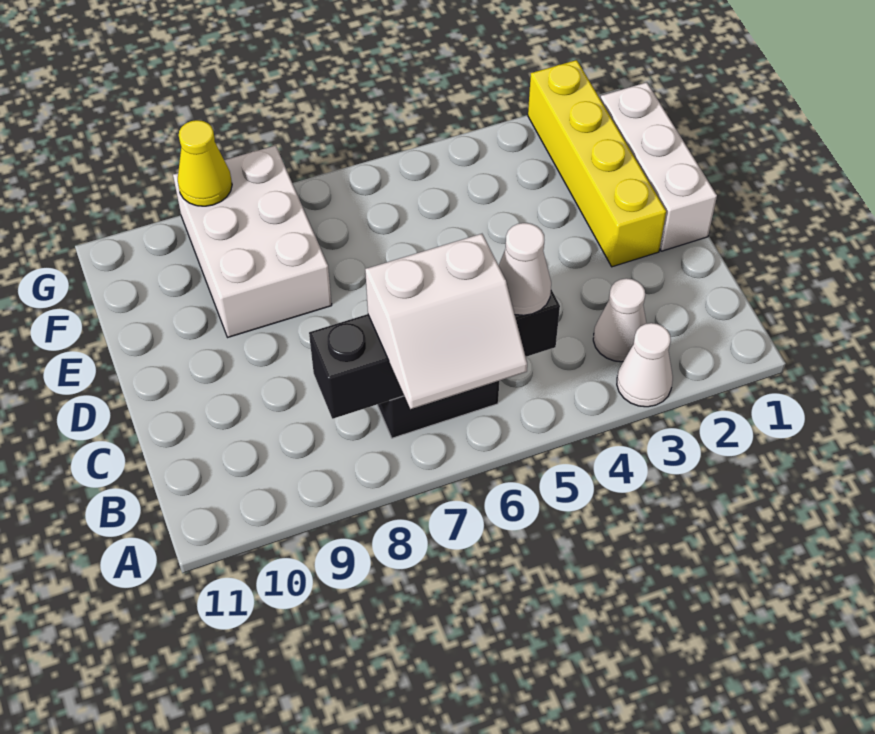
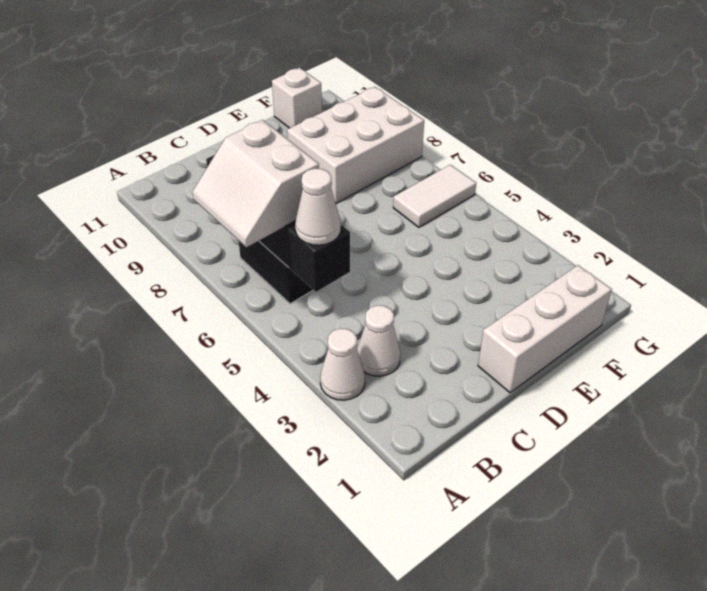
yellow 1x4 brick [528,60,666,267] -> none
none -> white 1x2 tile [393,165,476,227]
none -> white 1x1 brick [272,68,322,128]
yellow 1x1 cone [178,120,232,206] -> none

